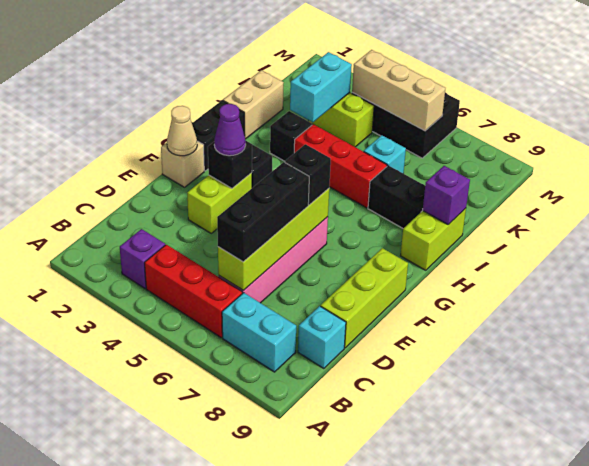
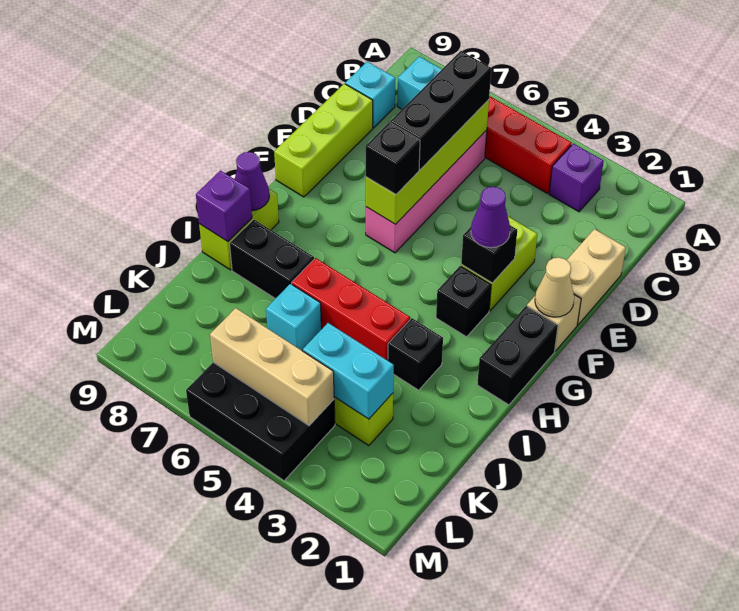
none -> purple 1x1 cone [235,152,269,211]
tan 1x2 brick [223,70,284,139] -> tan 1x2 brick moved to [567,229,626,325]
cyan 1x2 brick [290,52,352,122] -> cyan 1x2 brick turned to [303,323,394,419]

